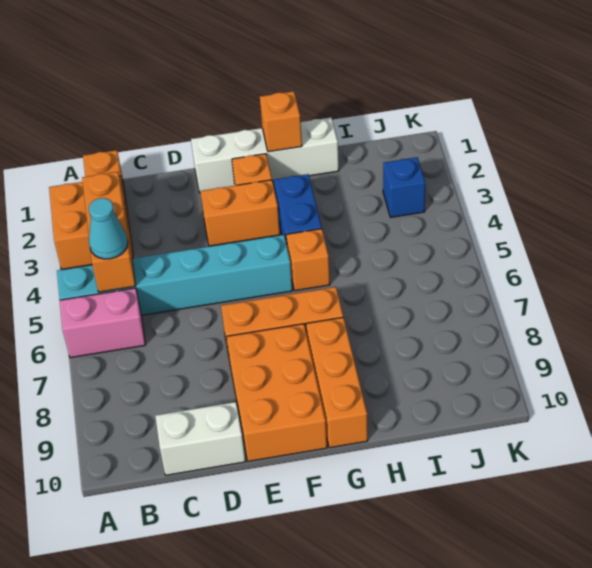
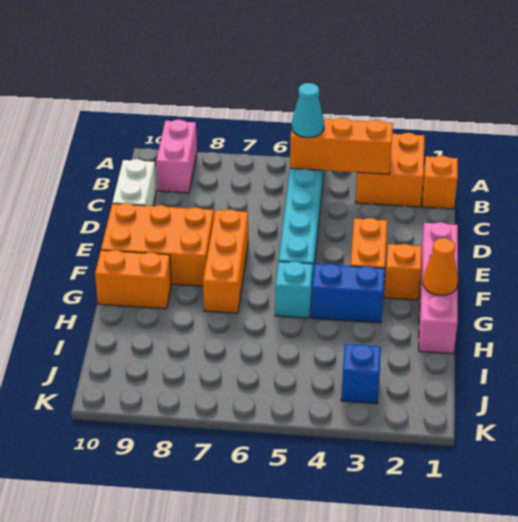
pink 1x2 brick [60,288,145,358] -> pink 1x2 brick moved to [156,120,197,193]
white 1x4 brick [191,118,339,193] -> pink 1x4 brick [419,222,458,354]
orange 1x1 brick [260,91,302,152] -> orange 1x1 cone [423,238,458,295]
orange 1x1 brick [286,229,330,291] -> cyan 1x1 brick [275,261,313,318]
orange 1x3 brick [306,317,368,448] -> orange 1x2 brick [95,250,171,309]

